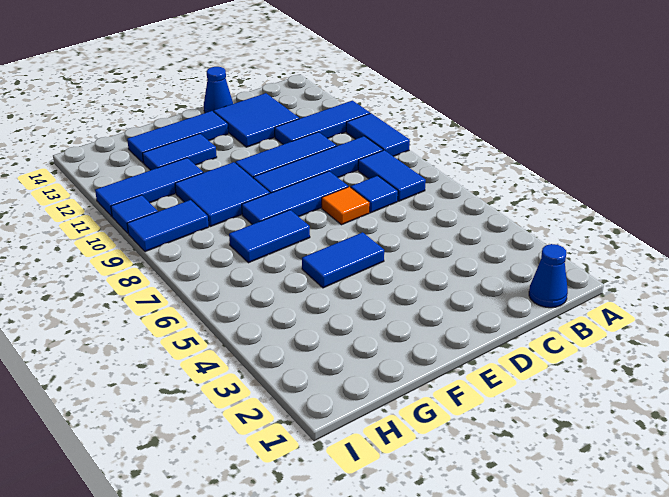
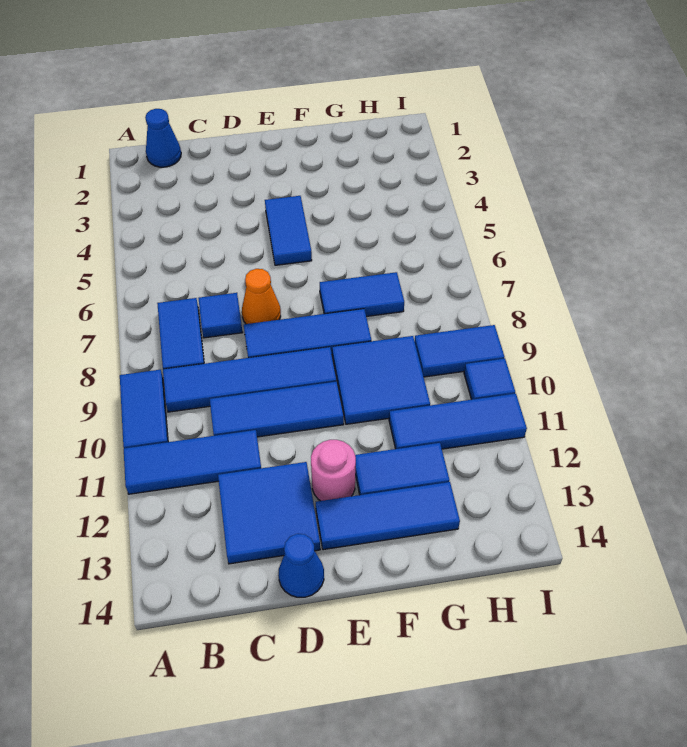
orange 1x1 tile [322,187,369,225] -> orange 1x1 cone [242,269,281,324]
blue 1x2 tile [302,232,384,288] -> blue 1x2 tile turned to [265,196,312,265]
none -> pink 1x1 round brick [311,440,356,501]

